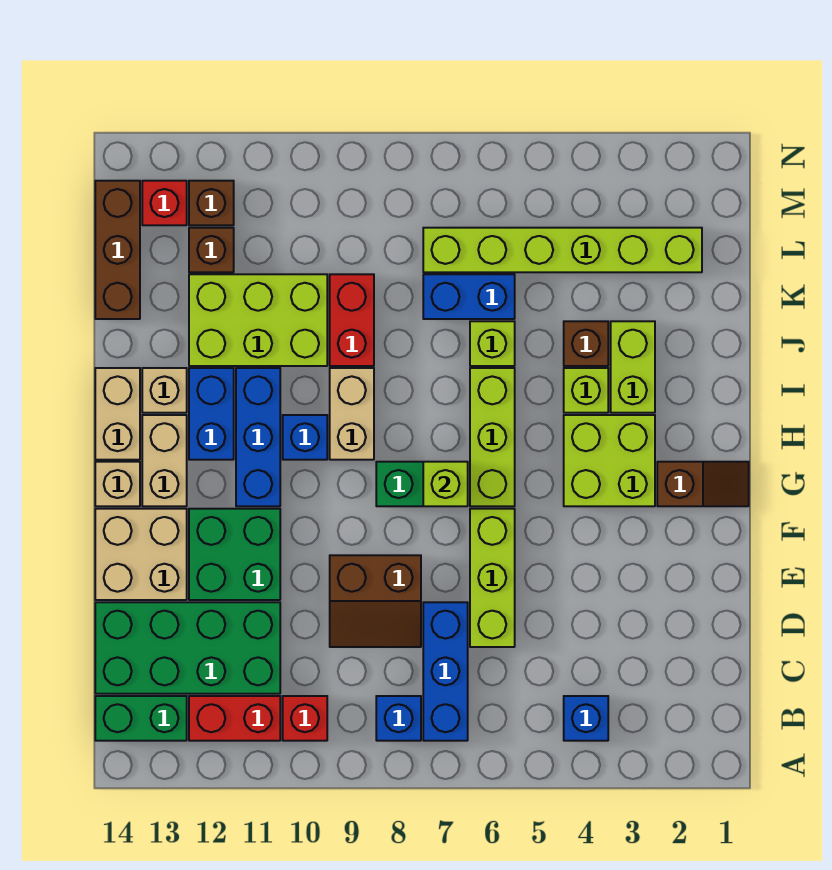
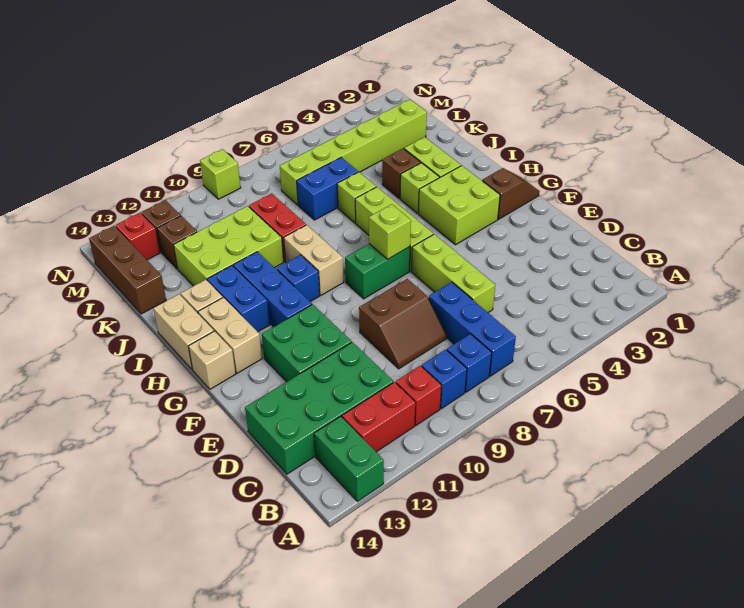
blue 1x1 brick [564,696,608,741] -> blue 1x1 brick moved to [422,350,467,409]
green 1x2 brick [95,696,187,741] -> green 1x2 brick turned to [314,416,384,501]
tan 2x2 brick [95,509,187,600] -> none
none -> lime 1x1 brick [200,149,241,199]

